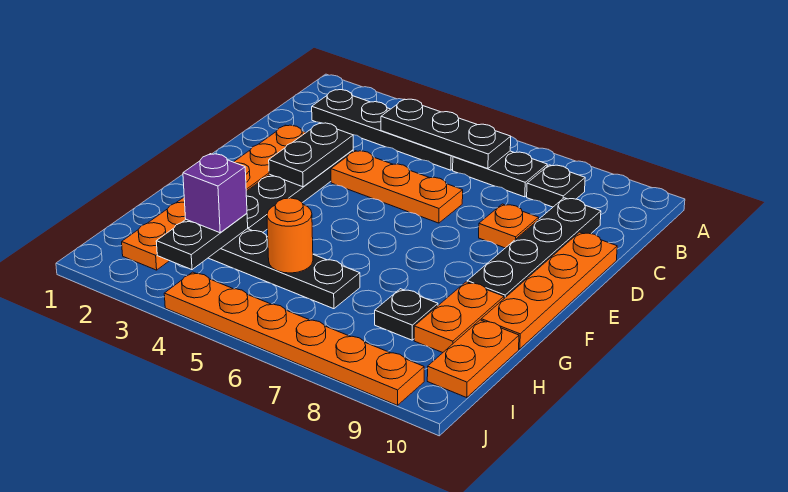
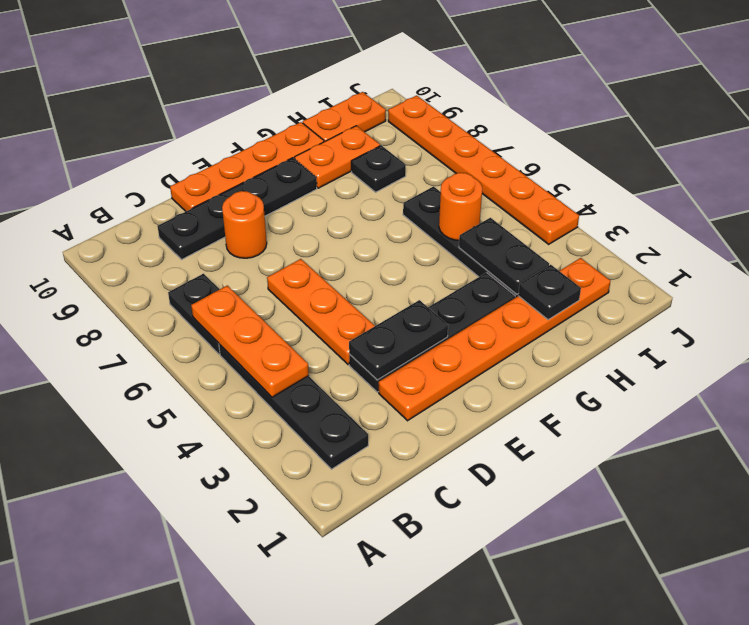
black 1x3 plate [381,99,511,169] -> orange 1x3 plate [191,286,309,397]
black 1x1 plate [527,165,585,207] -> black 1x1 plate moved to [518,265,581,320]
orange 1x1 plate [479,204,539,248] -> orange 1x1 round brick [222,191,267,258]
black 1x2 plate [156,213,248,270] -> black 1x2 plate turned to [459,218,549,294]
purple 1x1 brick [183,154,247,233] -> none

